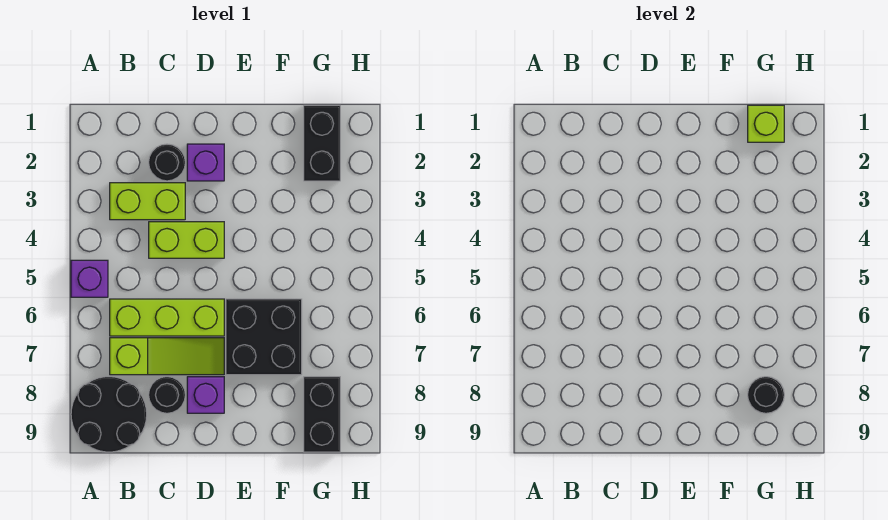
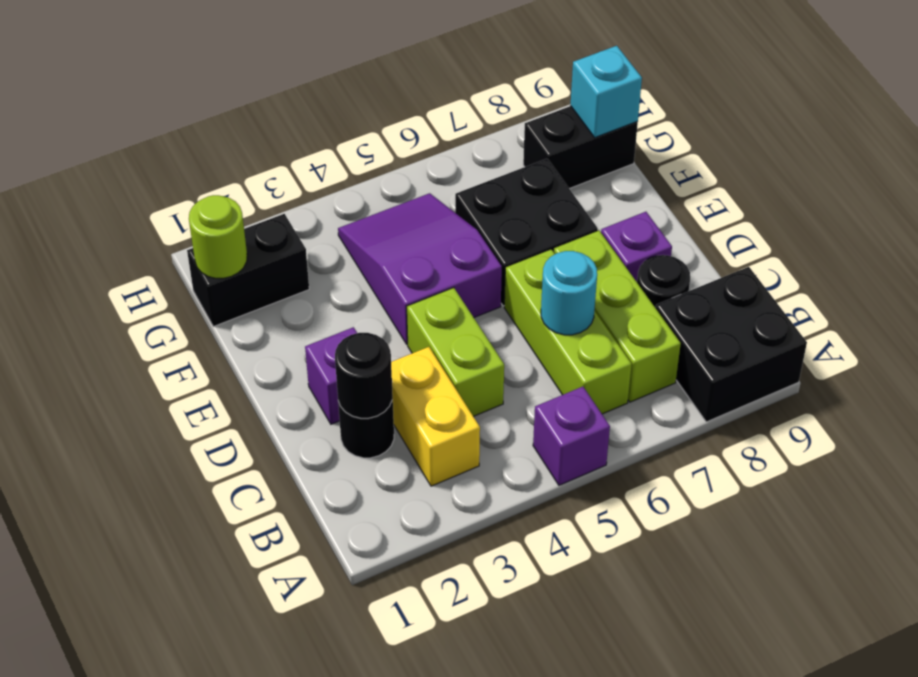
black 2x2 round brick [71,377,147,452] -> black 2x2 brick [656,267,807,422]
lime 1x2 brick [110,183,185,220] -> yellow 1x2 brick [391,347,480,486]
lime 1x3 slope [110,338,224,375] -> lime 1x3 brick [553,230,681,402]
none -> cyan 1x1 round brick [541,251,597,335]
none -> purple 2x3 slope [338,193,502,344]
lime 1x1 brick [748,105,784,142] -> lime 1x1 round brick [189,195,247,278]
black 1x1 round brick [748,377,784,413] -> black 1x1 round brick moved to [335,333,392,418]
none -> cyan 1x1 brick [570,46,642,138]

